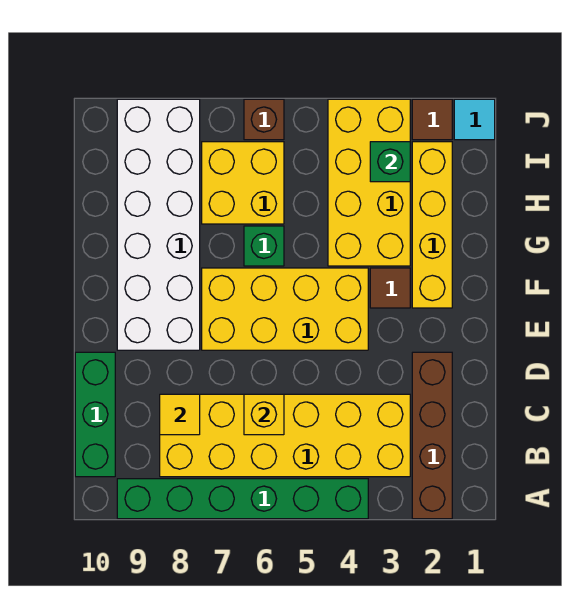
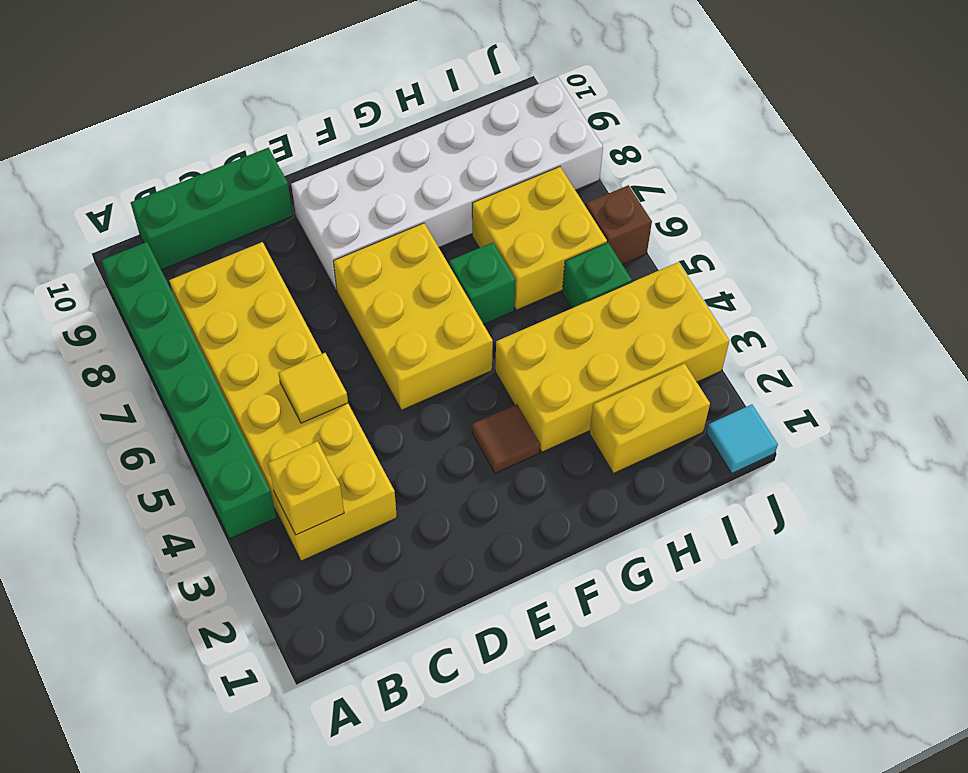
brown 1x4 brick [412,352,452,519] -> none
yellow 1x1 brick [244,394,284,435] -> yellow 1x1 brick moved to [268,441,344,535]
yellow 1x1 tile [160,394,200,435] -> yellow 1x1 tile moved to [278,353,348,423]
yellow 2x4 brick [202,268,368,350] -> yellow 2x3 brick [333,223,493,410]
yellow 1x4 brick [412,142,452,308] -> yellow 1x2 brick [590,363,710,473]
green 1x1 brick [370,142,410,182] -> green 1x1 brick moved to [562,243,632,308]
brown 1x1 tile [412,99,452,140] -> none

